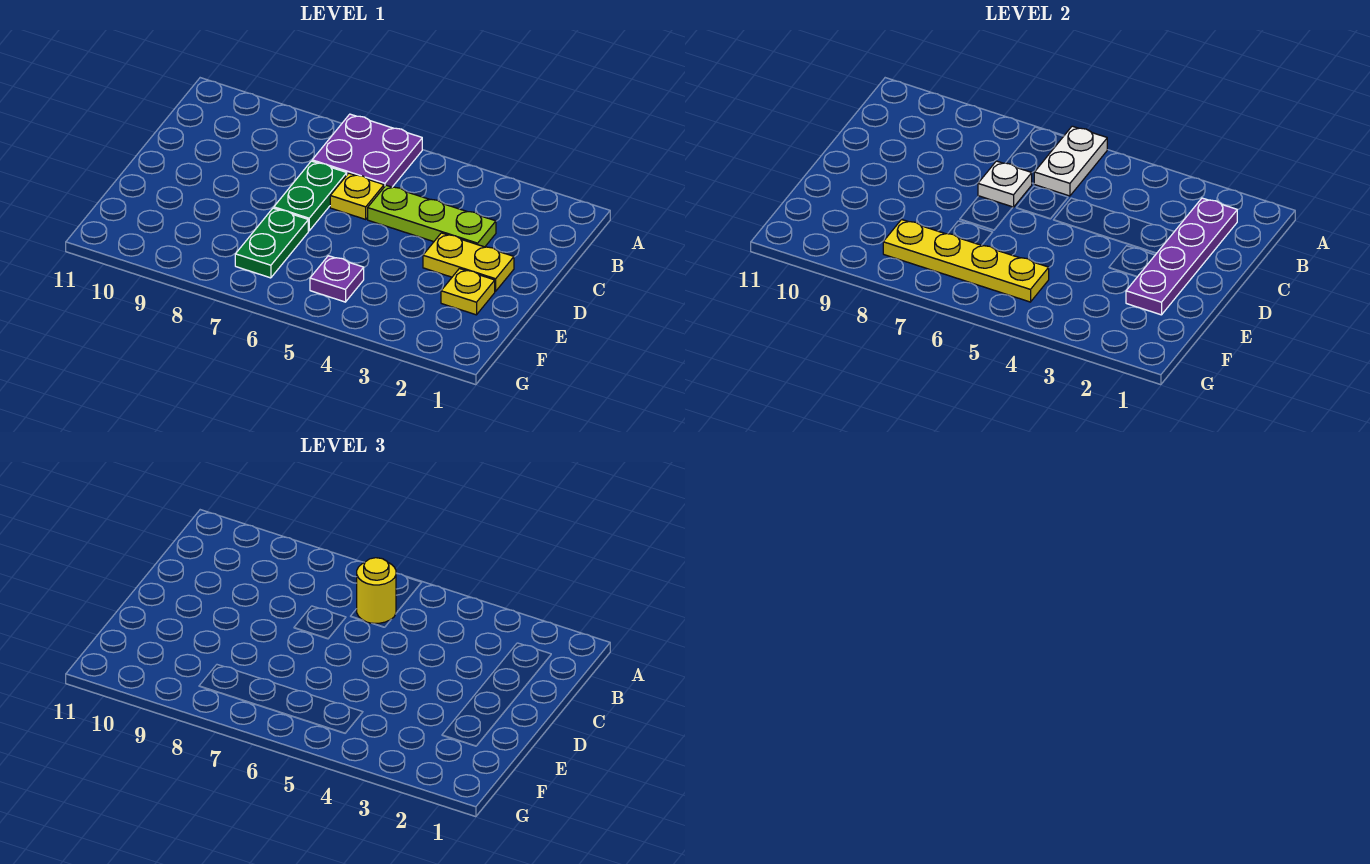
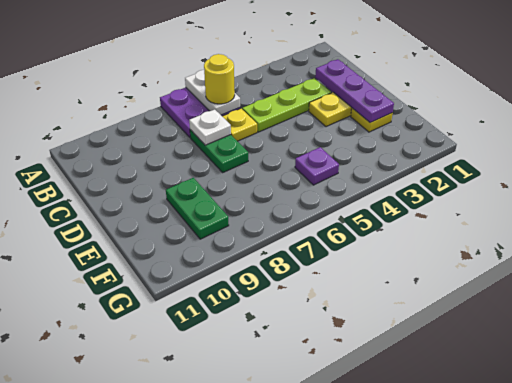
purple 1x4 plate [1126,198,1237,315] -> purple 1x3 plate [315,59,394,123]
green 1x2 plate [235,208,308,278] -> green 1x2 plate moved to [166,178,229,239]
yellow 1x4 plate [883,220,1049,302] -> none

